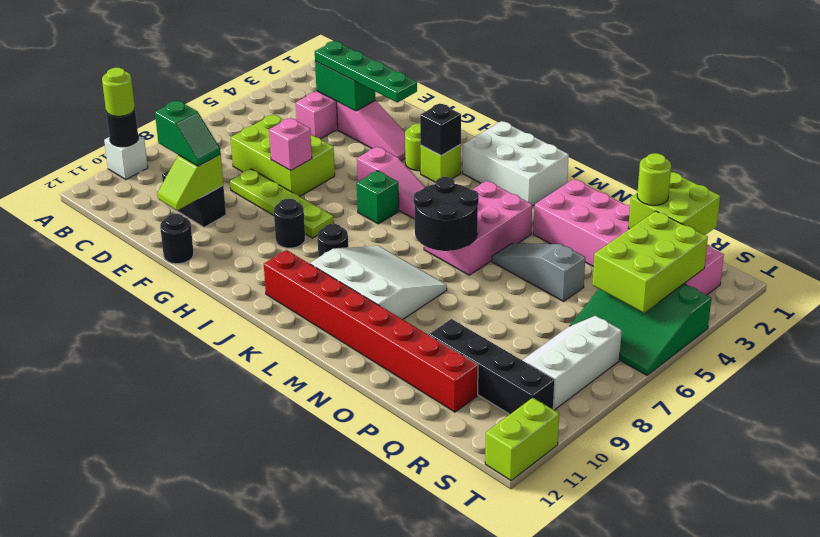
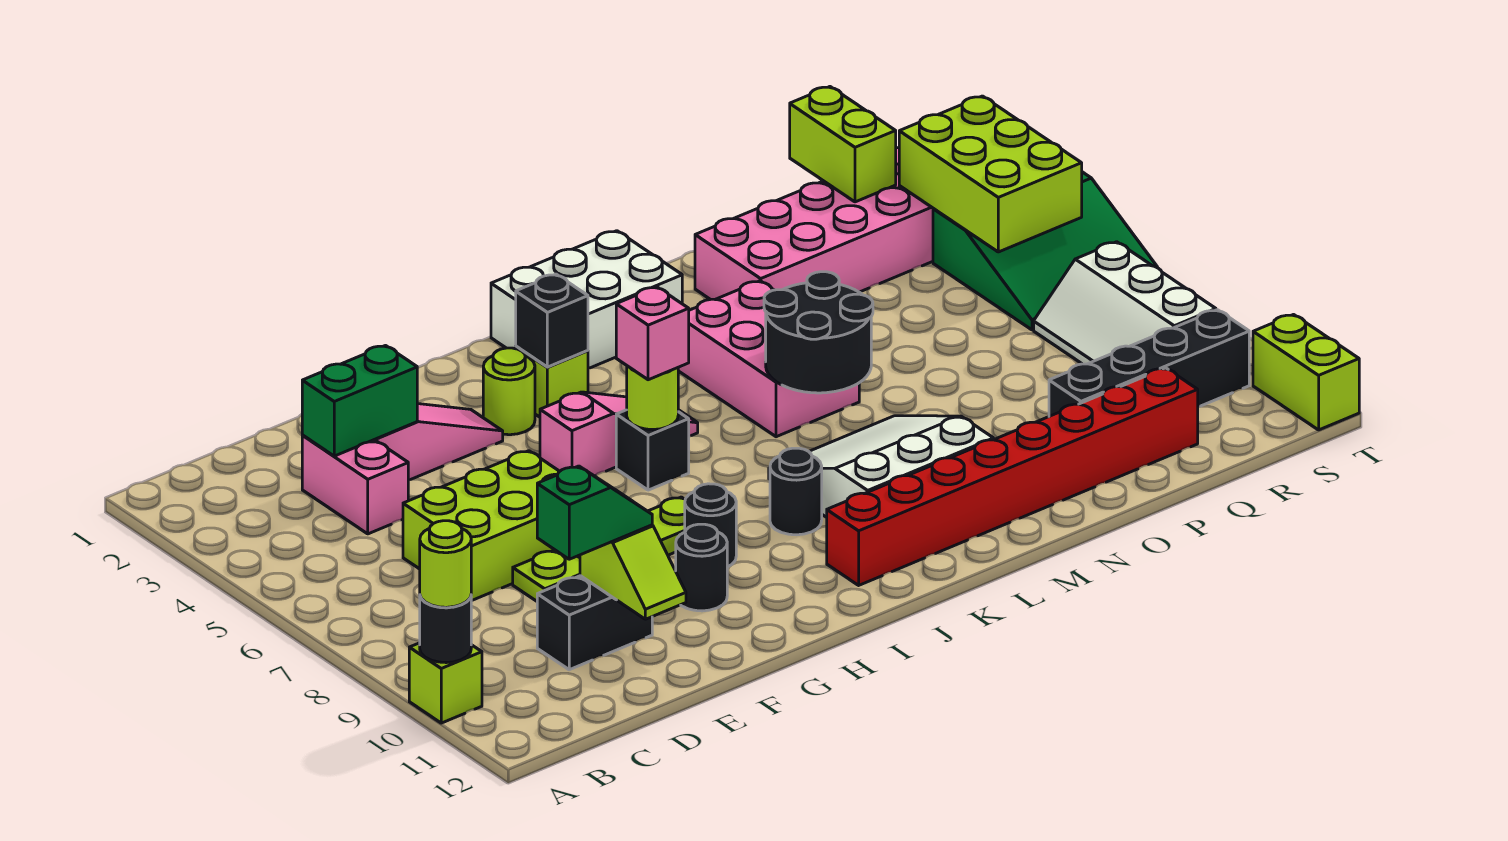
white 1x1 brick [104,135,148,180] -> lime 1x1 brick [409,643,482,723]
green 1x4 plate [315,41,417,102] -> none
pink 1x1 brick [269,118,312,171] -> pink 1x1 brick moved to [616,287,689,380]
black 1x1 round brick [160,214,194,264] -> black 1x1 round brick moved to [676,524,727,611]
green 1x1 brick [357,171,399,224] -> black 1x1 brick [616,410,689,490]
grey 1x3 slope [492,243,585,301] -> none
lime 2x2 brick [629,172,720,235] -> lime 1x2 brick [790,87,896,202]
lime 1x1 round brick [637,153,671,205] -> lime 1x1 round brick moved to [627,366,678,430]

